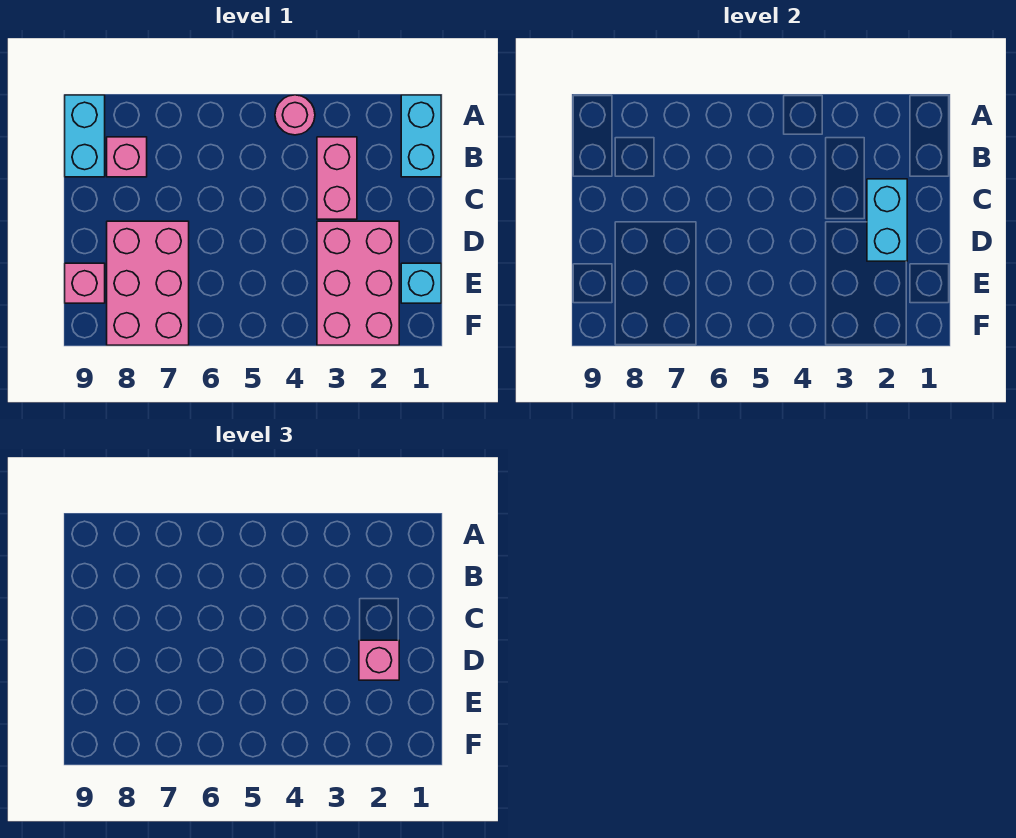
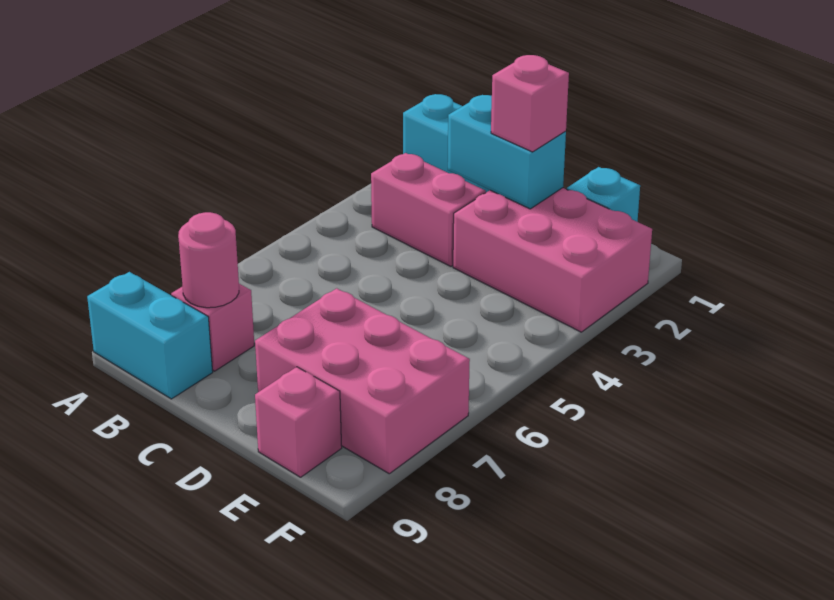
pink 1x1 round brick [275,95,315,135] -> pink 1x1 round brick moved to [178,212,239,308]

